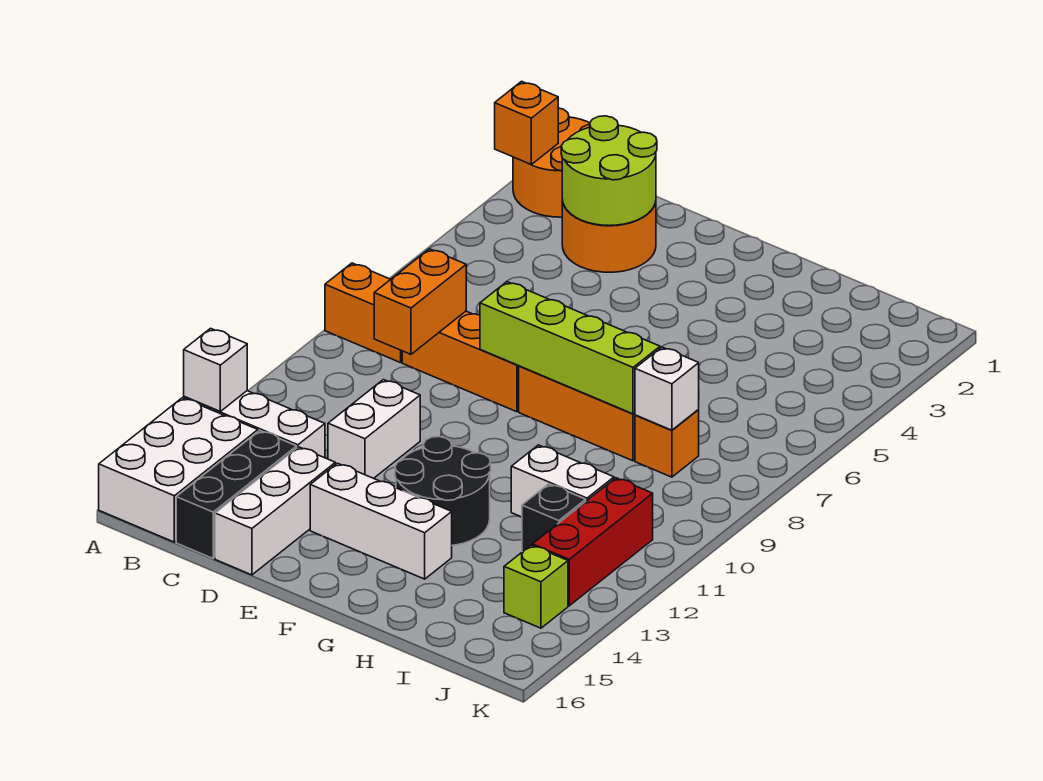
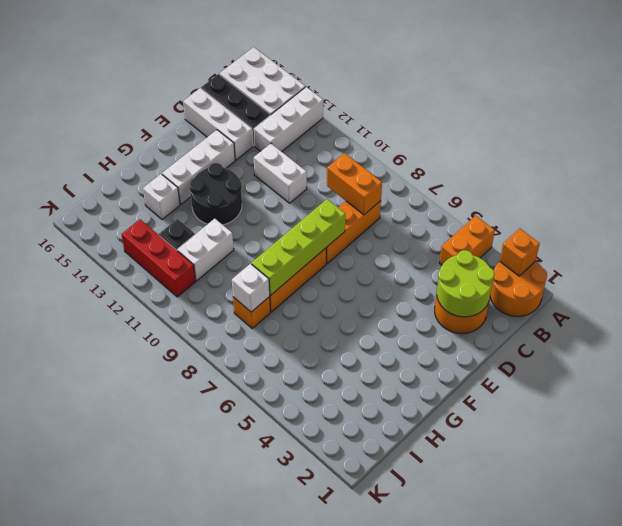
orange 1x2 brick [325,263,402,363] -> orange 1x2 brick moved to [439,216,495,265]
white 1x1 brick [184,328,247,411] -> white 1x1 brick moved to [143,174,180,219]
lime 1x1 brick [504,545,568,628] -> none

